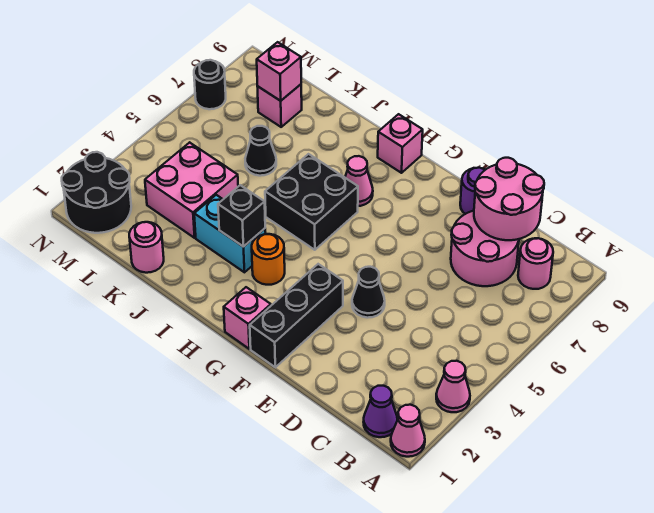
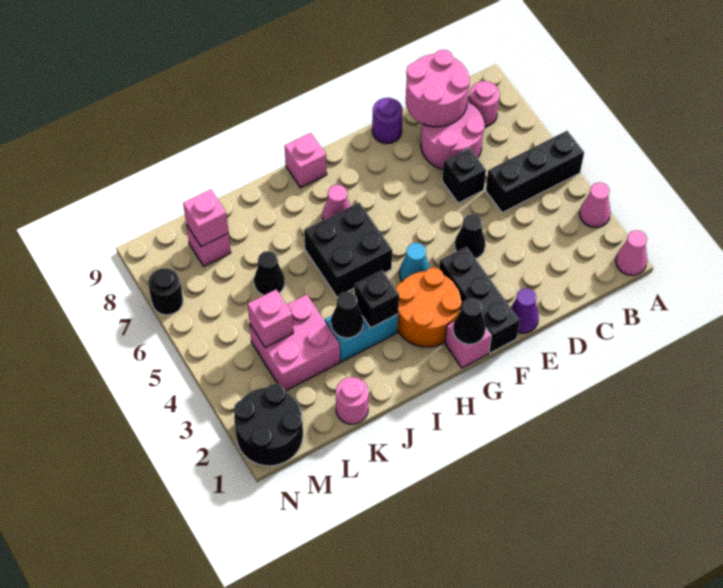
none -> black 1x3 brick [486,131,584,213]
purple 1x1 cone [364,386,397,437] -> purple 1x1 cone moved to [511,288,539,333]
none -> black 1x1 brick [442,148,486,203]
none -> black 1x1 cone [453,298,486,344]
none -> cyan 1x1 cone [399,243,430,281]
orange 1x1 round brick [252,234,285,285] -> orange 2x2 round brick [396,267,462,347]
none -> black 1x1 cone [331,292,363,338]
none -> pink 1x1 brick [248,290,293,348]

